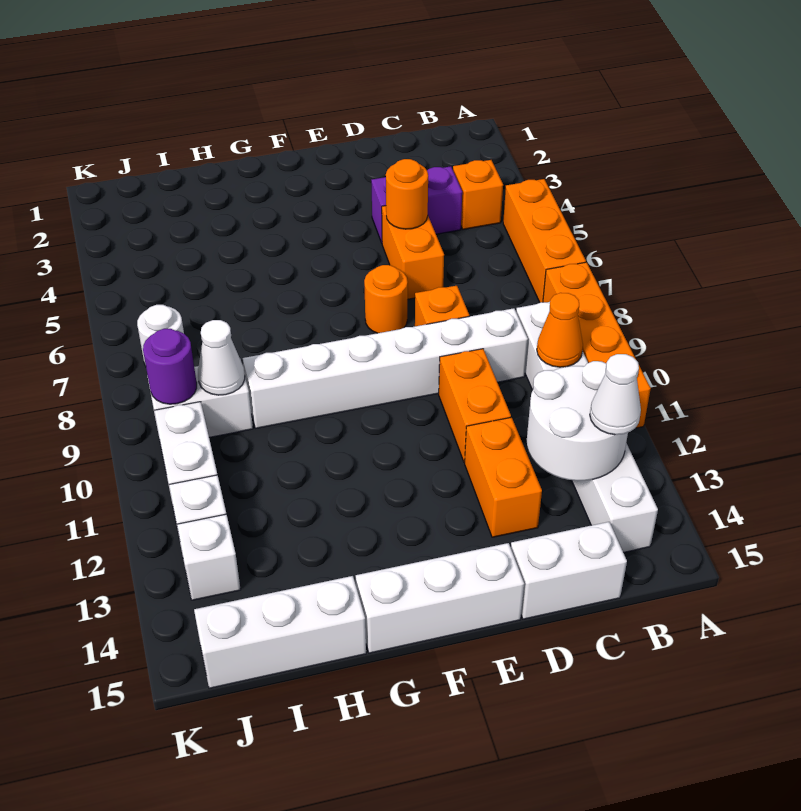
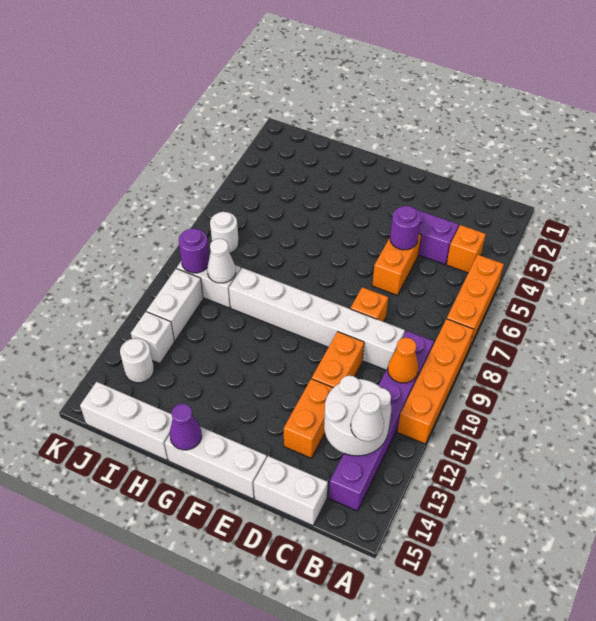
white 1x6 brick [516,302,658,552] -> purple 1x6 brick [329,331,434,511]
orange 1x1 round brick [386,159,428,229] -> purple 1x1 round brick [390,206,421,250]
orange 1x1 round brick [364,265,408,333] -> none
none -> purple 1x1 cone [170,404,202,450]
white 1x1 brick [177,514,241,600] -> white 1x1 round brick [120,338,154,383]

